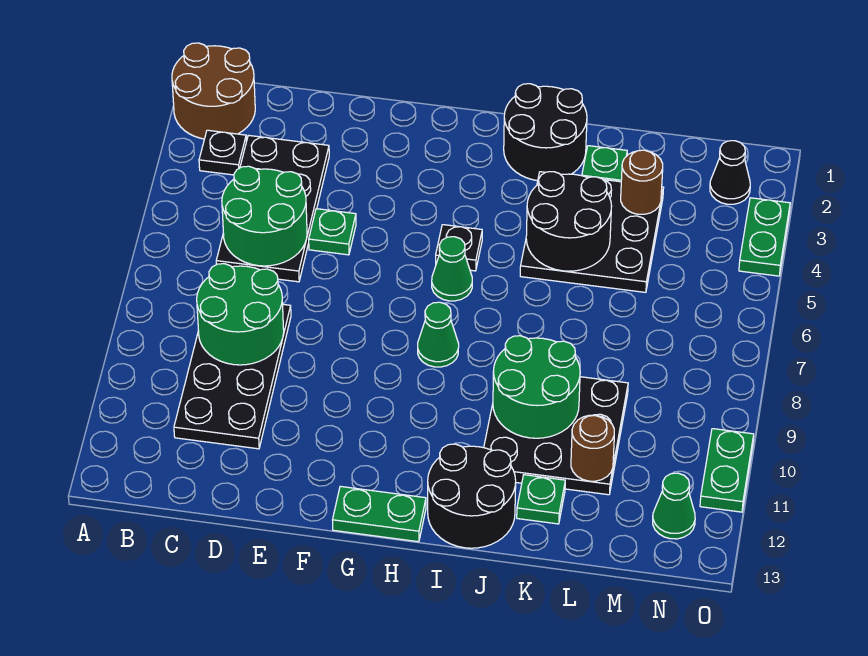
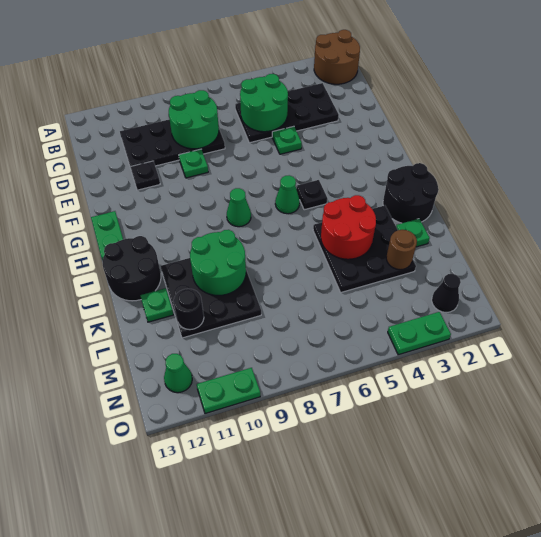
black 1x1 plate [199,130,246,175] -> black 1x1 plate moved to [131,161,160,190]
none -> green 1x1 plate [179,149,208,178]
black 2x2 round brick [526,172,612,271] -> red 2x2 round brick [321,195,376,259]
brown 1x1 round brick [571,415,614,481] -> black 1x1 round brick [174,289,204,330]

